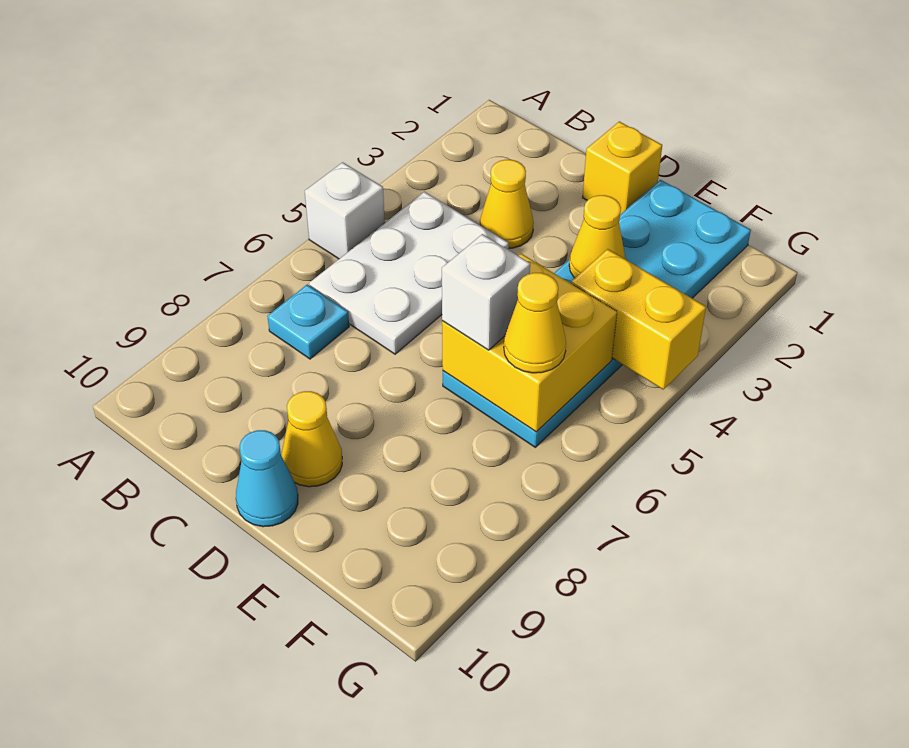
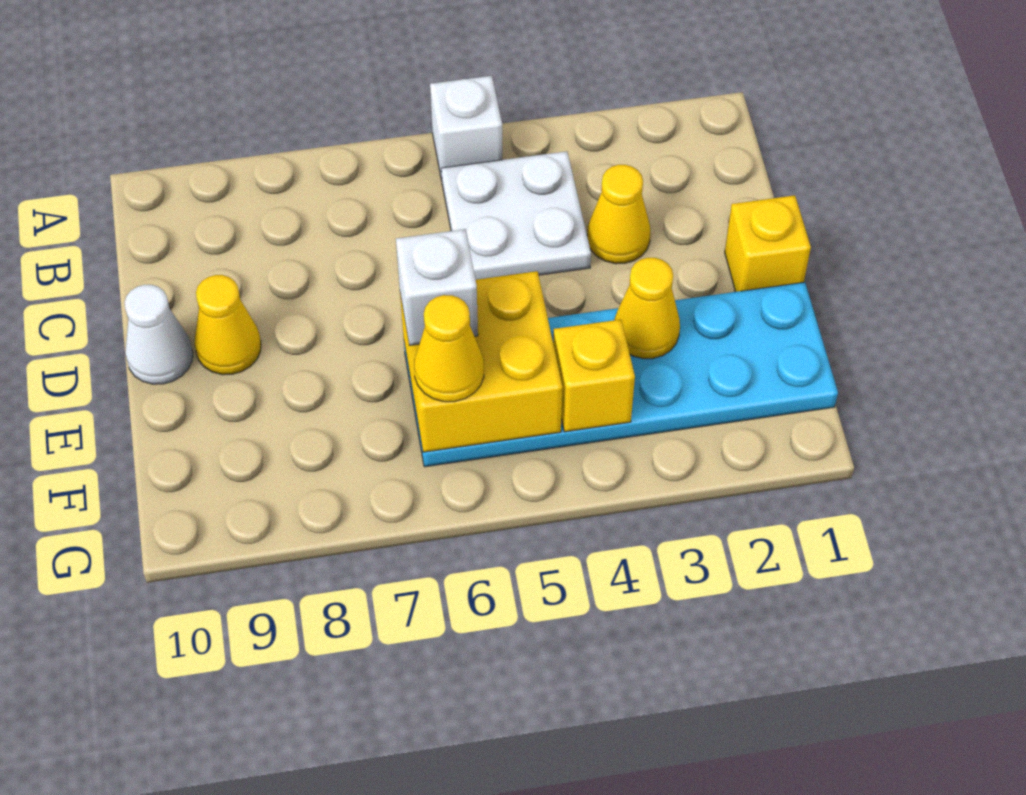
white 2x3 plate [309,192,509,354] -> white 2x2 plate [441,151,591,280]
cyan 1x1 plate [267,285,349,359] -> none
cyan 1x1 cone [236,430,298,527] -> white 1x1 cone [125,285,193,384]
yellow 1x2 brick [571,249,706,389] -> yellow 1x1 brick [553,319,635,432]

